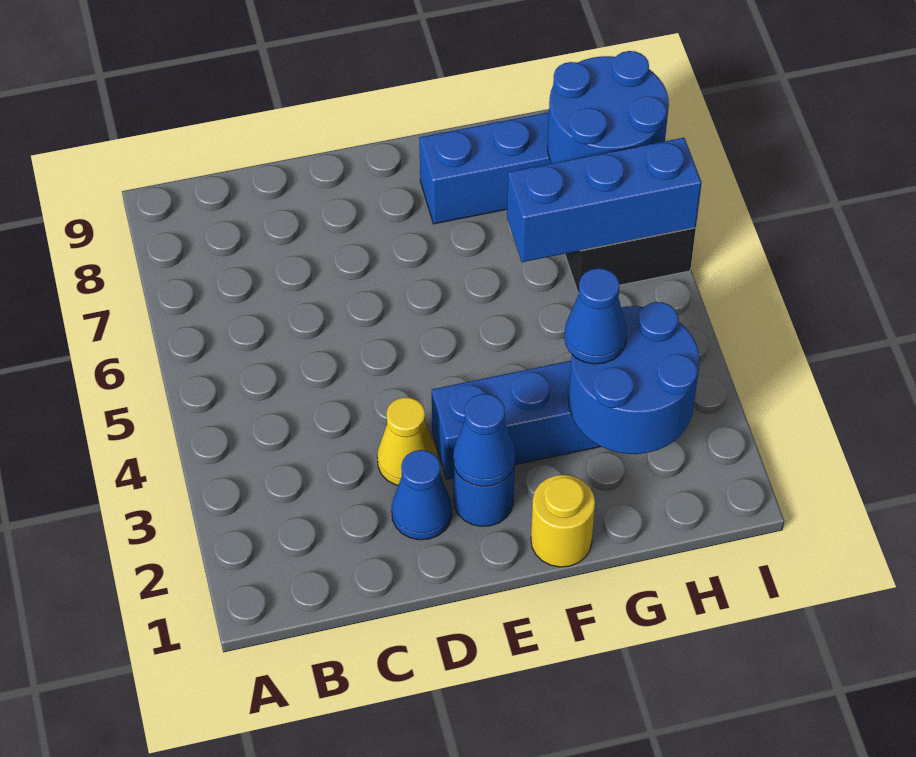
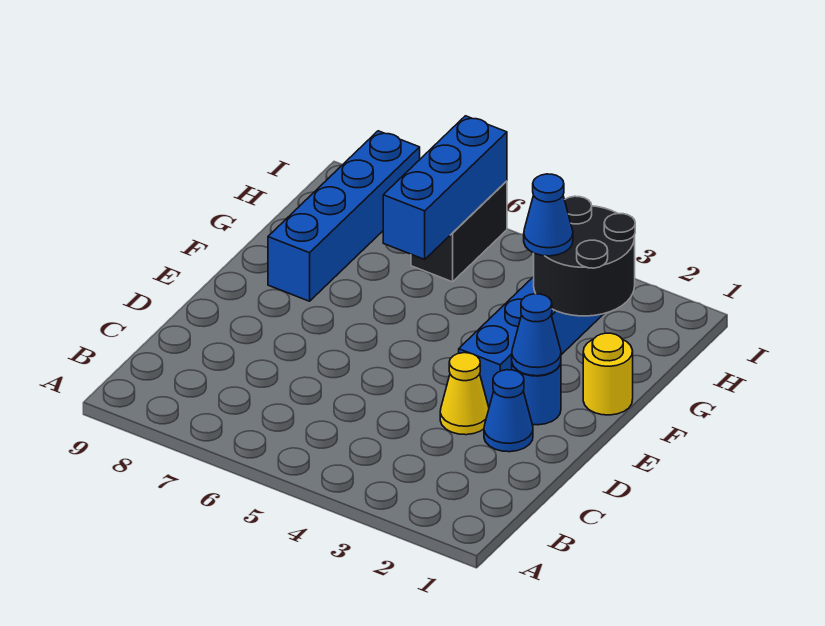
blue 2x2 round brick [569,302,700,454] -> black 2x2 round brick [534,196,635,316]
blue 2x2 round brick [548,51,669,163] -> none

